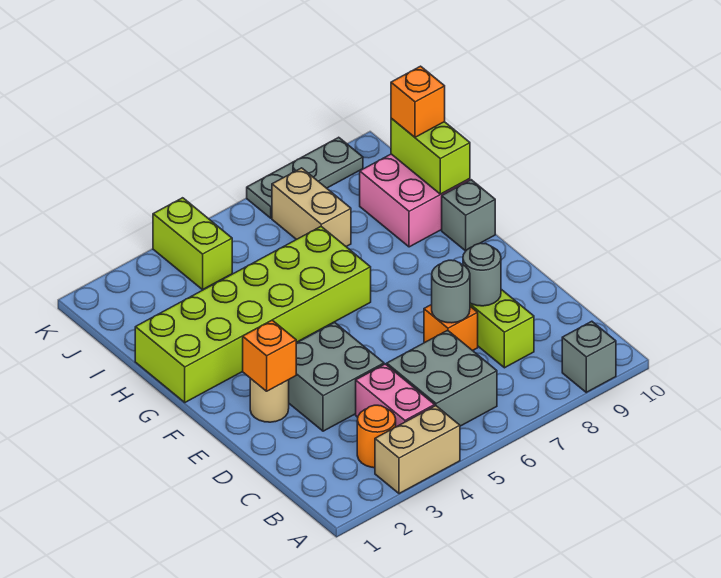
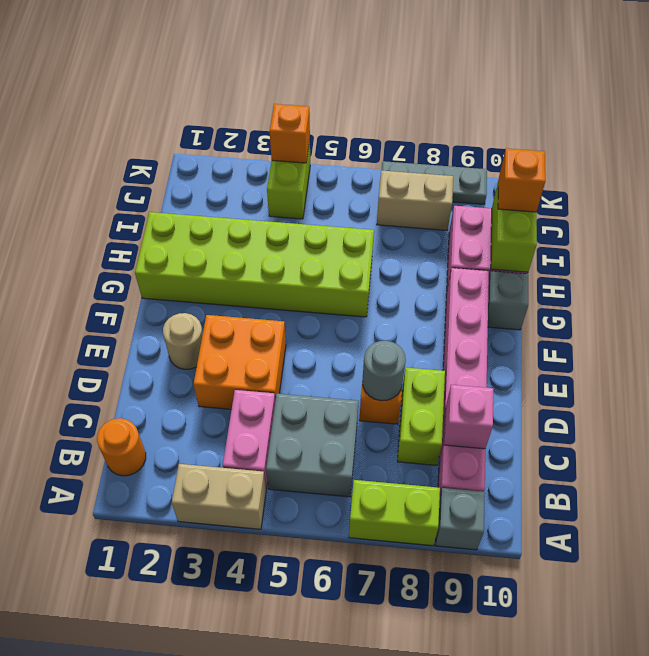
none -> lime 1x2 brick [349,480,440,546]
orange 1x1 round brick [357,405,396,468] -> orange 1x1 round brick moved to [97,418,146,476]
none -> pink 1x6 brick [438,268,489,494]
none -> pink 1x1 brick [444,385,493,449]
grey 2x2 brick [289,323,384,431] -> orange 2x2 brick [194,315,286,409]
grey 1x1 round brick [463,243,501,306] -> none
orange 1x1 brick [243,320,296,391] -> orange 1x1 brick moved to [270,104,310,163]
tan 1x2 brick [272,168,351,247] -> tan 1x2 brick turned to [377,171,453,230]

